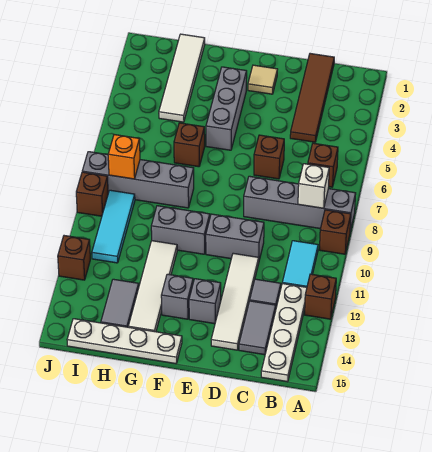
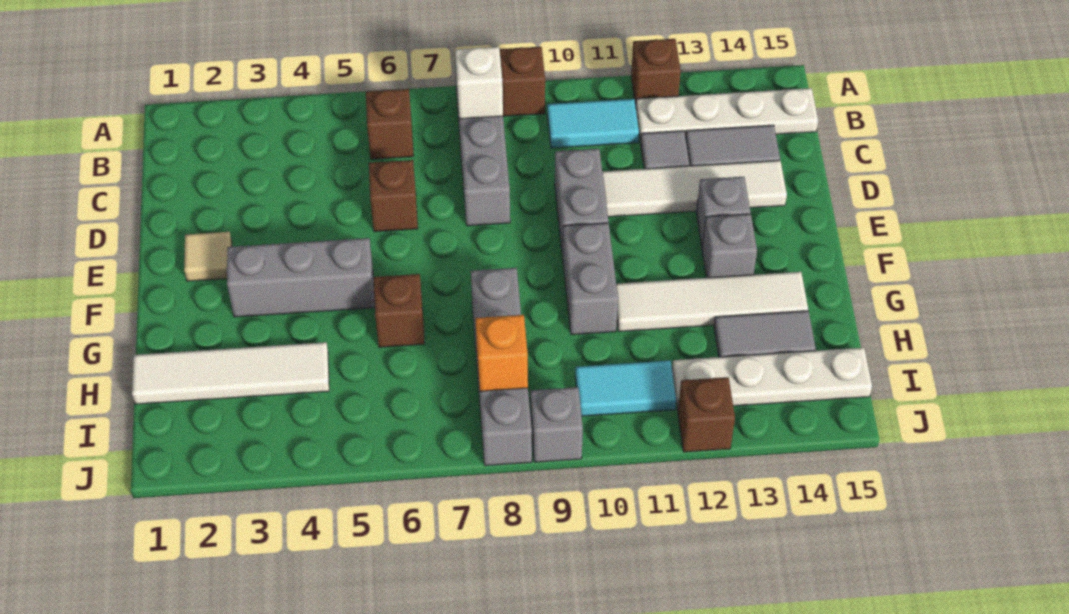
brown 1x4 tile [290,54,334,142] -> none
white 1x4 plate [67,319,182,364] -> white 1x4 plate turned to [672,348,872,409]
cyan 1x3 tile [92,190,135,263] -> cyan 1x2 tile [575,360,676,416]
brown 1x1 brick [76,172,108,216] -> grey 1x1 brick [530,387,583,462]

